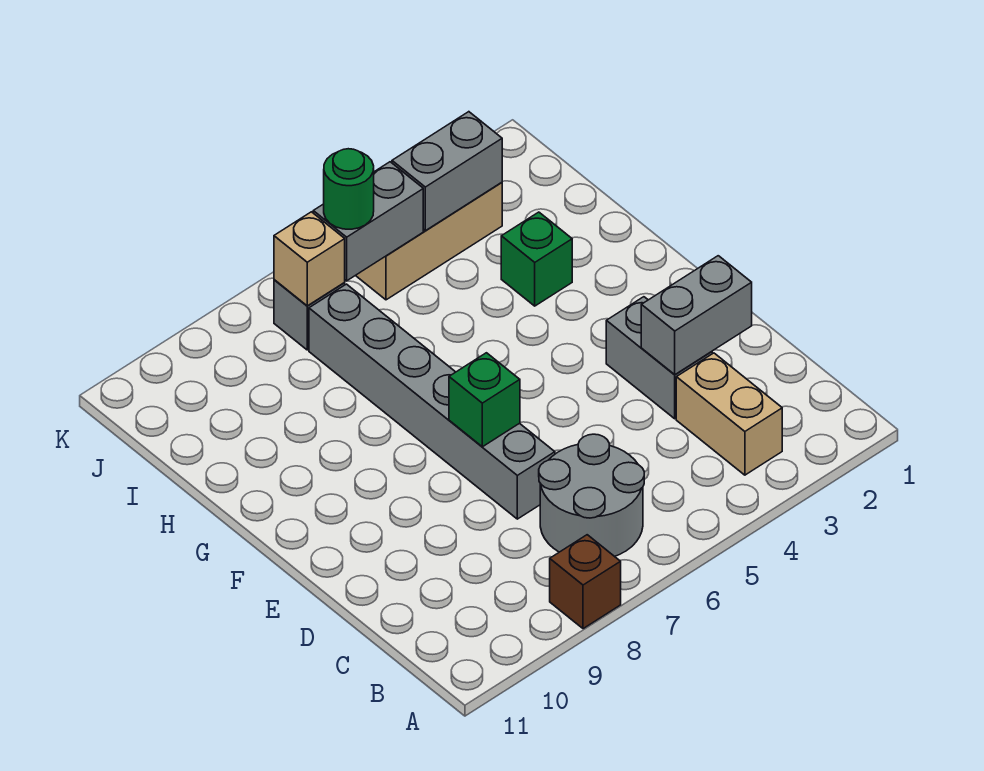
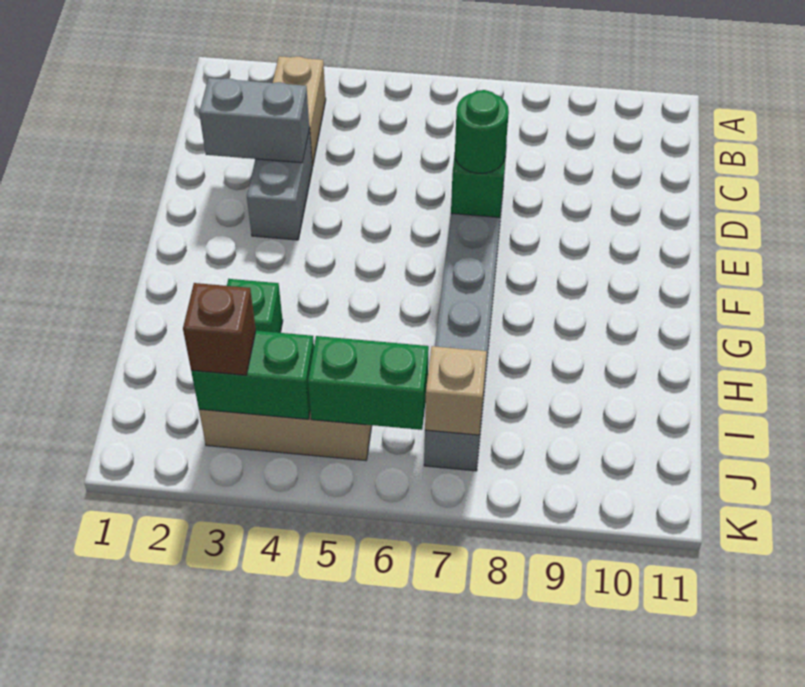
brown 1x1 brick [550,535,621,629] -> brown 1x1 brick moved to [183,283,256,375]
grey 2x2 round brick [539,434,644,556] -> none
grey 1x2 brick [392,112,502,231] -> green 1x2 brick [191,331,314,419]
grey 1x2 brick [313,162,423,281] -> green 1x2 brick [308,336,429,430]
green 1x1 round brick [324,149,374,229] -> green 1x1 round brick moved to [455,90,509,173]

